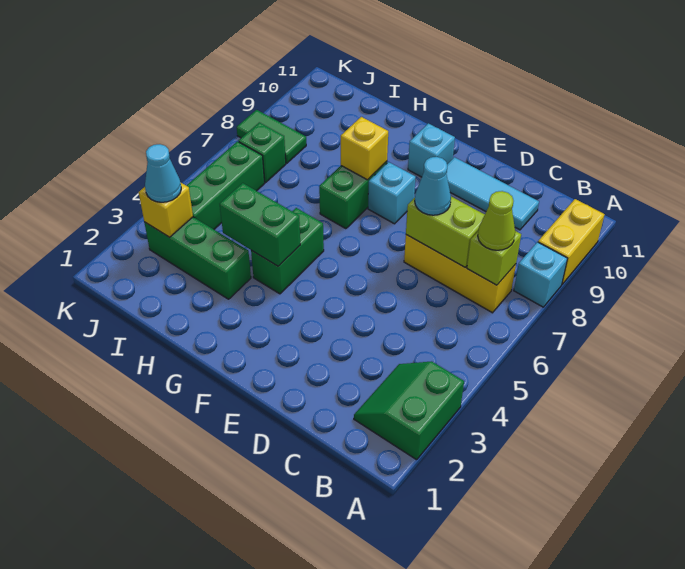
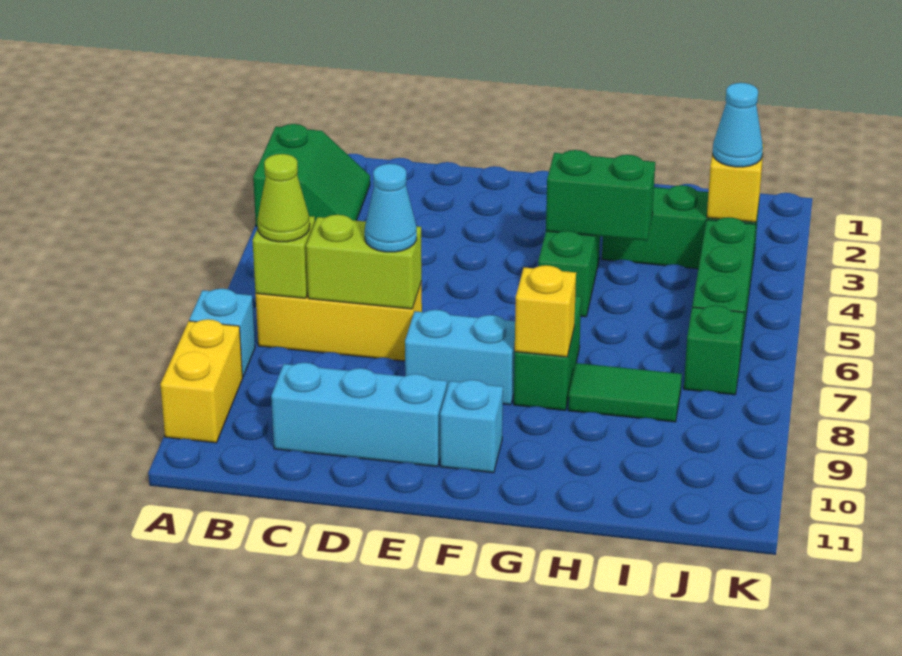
cyan 1x3 tile [446,157,539,230] -> cyan 1x3 brick [271,363,447,467]
cyan 1x1 brick [368,162,416,224] -> cyan 1x2 brick [405,310,515,405]
green 1x2 tile [237,110,306,163] -> green 1x2 tile moved to [568,363,682,422]

